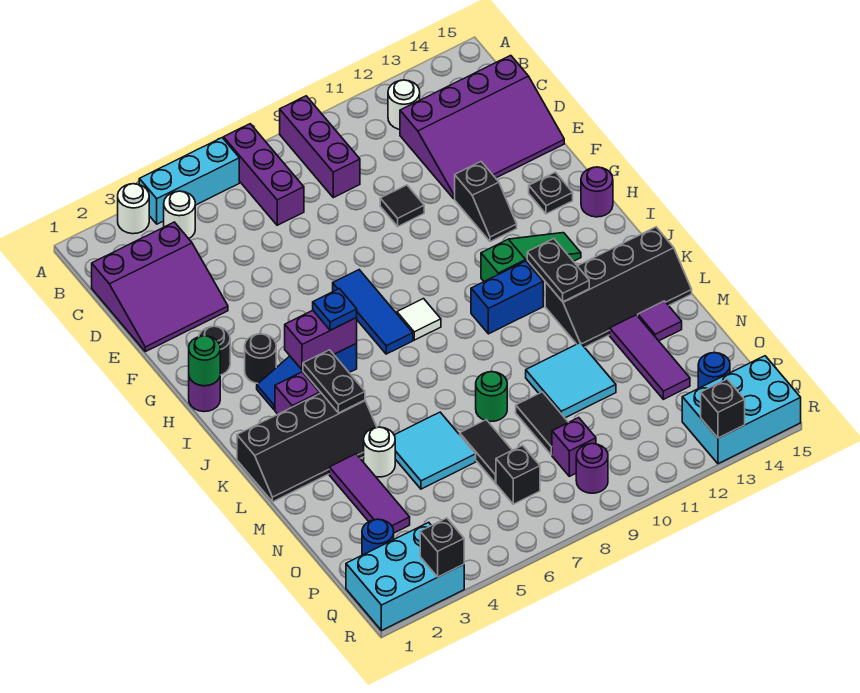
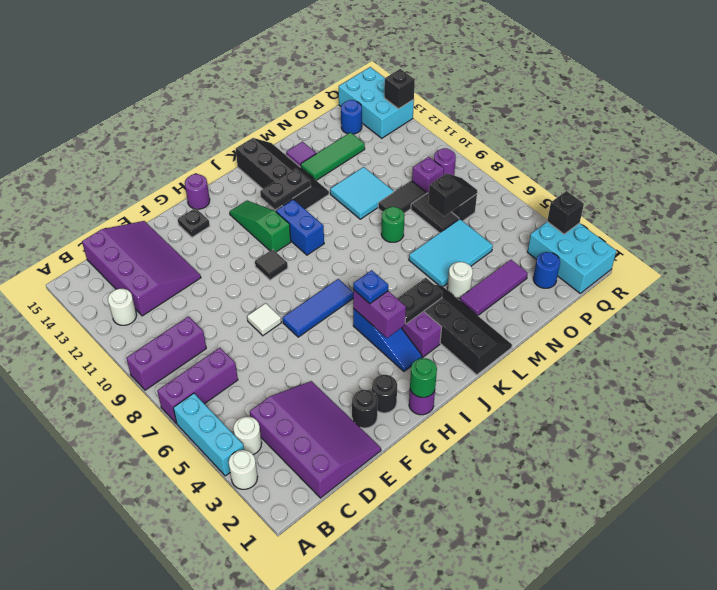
purple 3x3 slope [92,222,228,352] -> purple 3x4 slope [250,381,381,498]
black 1x1 tile [380,185,424,226] -> black 1x1 tile moved to [255,249,288,280]
black 1x2 slope [455,162,517,242] -> black 1x2 slope moved to [428,173,477,216]
black 1x1 round brick [245,334,276,383] -> black 1x1 round brick moved to [352,390,378,428]
white 1x1 tile [397,299,441,340] -> white 1x1 tile moved to [247,303,281,336]
cyan 2x2 tile [394,412,476,489] -> cyan 2x3 tile [409,219,493,286]
purple 1x3 tile [610,315,690,399] -> green 1x3 tile [301,132,365,180]
black 1x2 tile [460,420,512,483] -> black 1x2 tile turned to [411,193,459,233]

